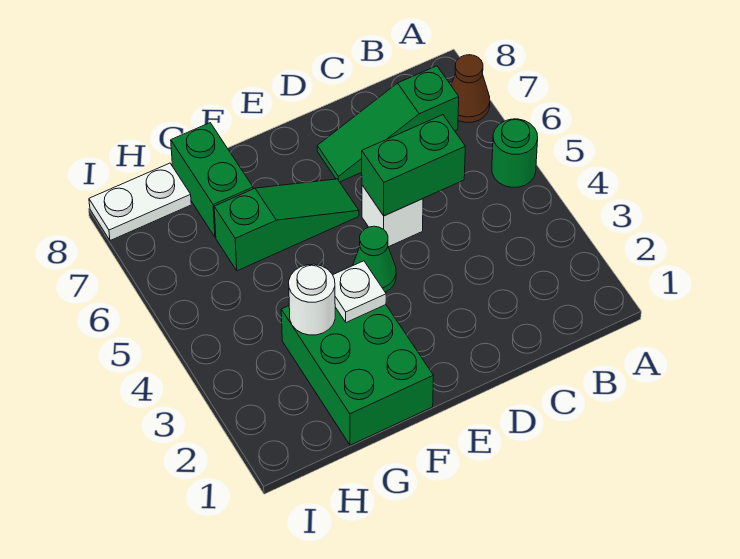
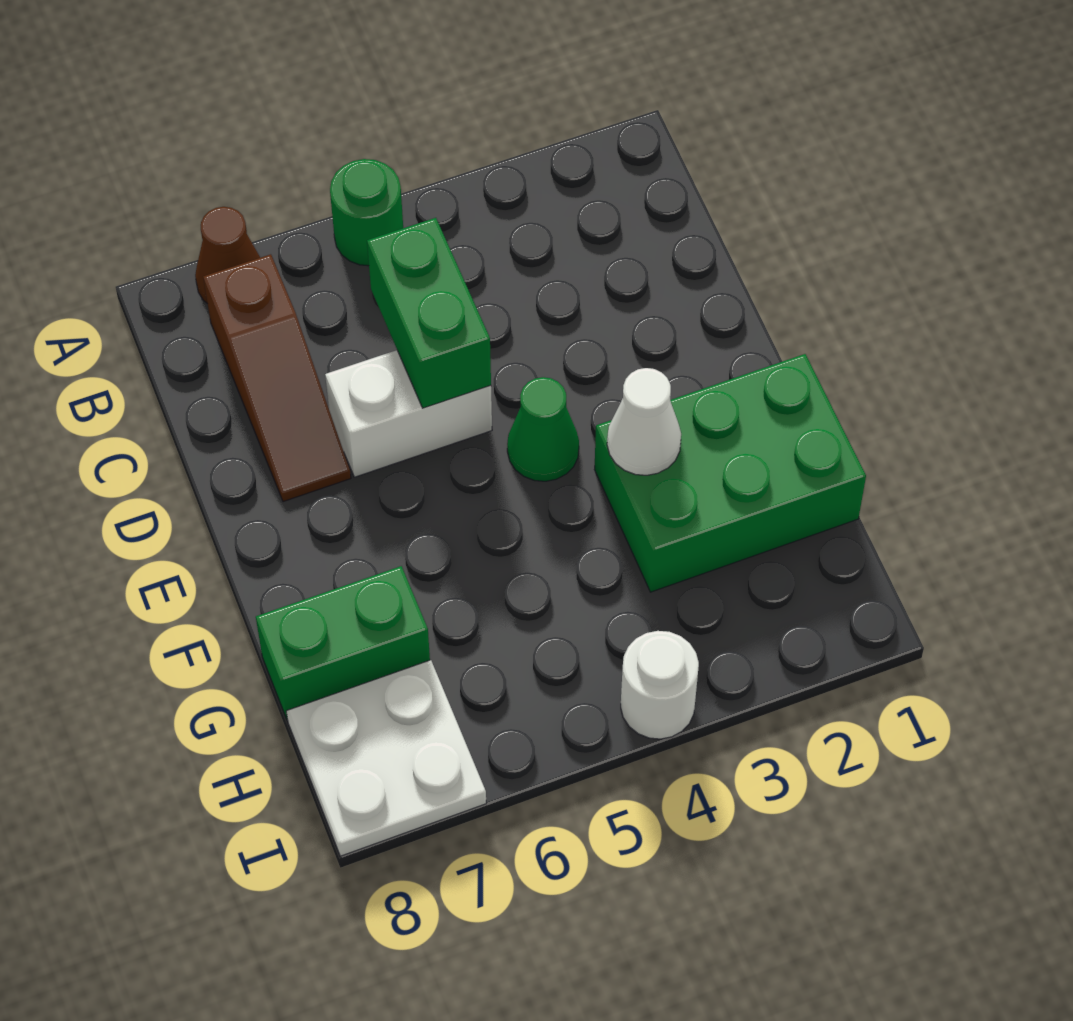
green 1x3 slope [317,66,459,182] -> brown 1x3 slope [203,254,351,502]
white 1x1 brick [362,185,423,247] -> white 1x2 brick [325,350,492,477]
green 1x3 slope [214,179,359,271] -> none
white 1x1 plate [333,261,386,322] -> white 1x1 cone [607,368,681,475]
white 1x1 round brick [289,264,335,335] -> white 1x1 round brick moved to [621,631,699,739]
white 1x2 plate [89,163,191,241] -> white 2x2 plate [286,660,486,856]

